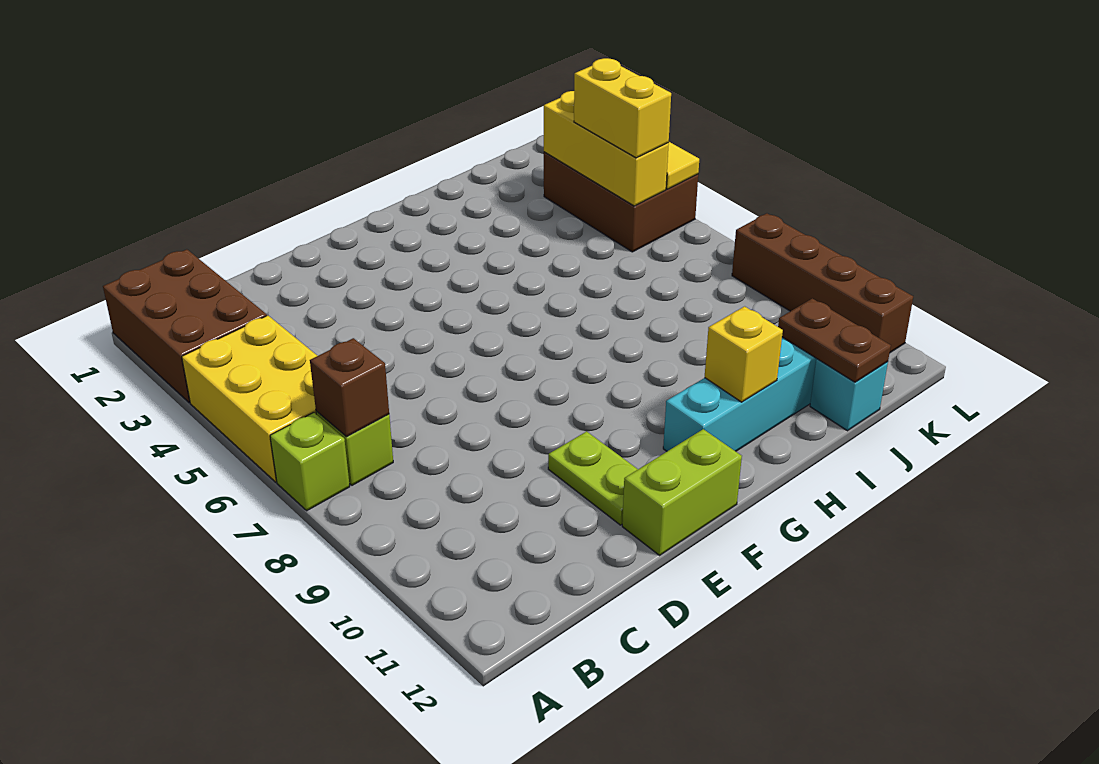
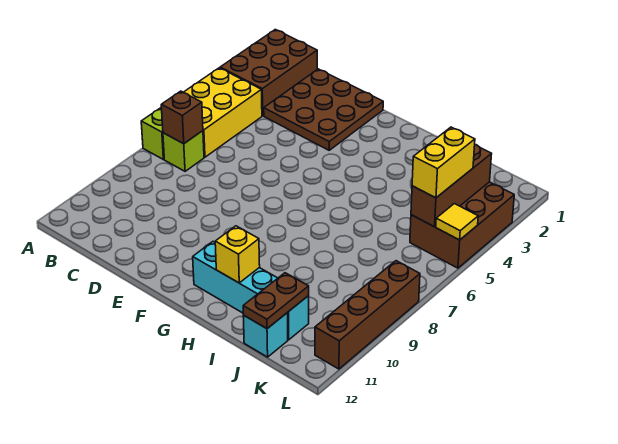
none -> brown 3x3 plate [264,69,383,150]
lime 1x2 plate [548,431,638,525] -> none
lime 1x2 brick [622,429,742,555] -> none
yellow 1x3 brick [544,91,669,206] -> brown 1x3 brick [411,145,492,227]

